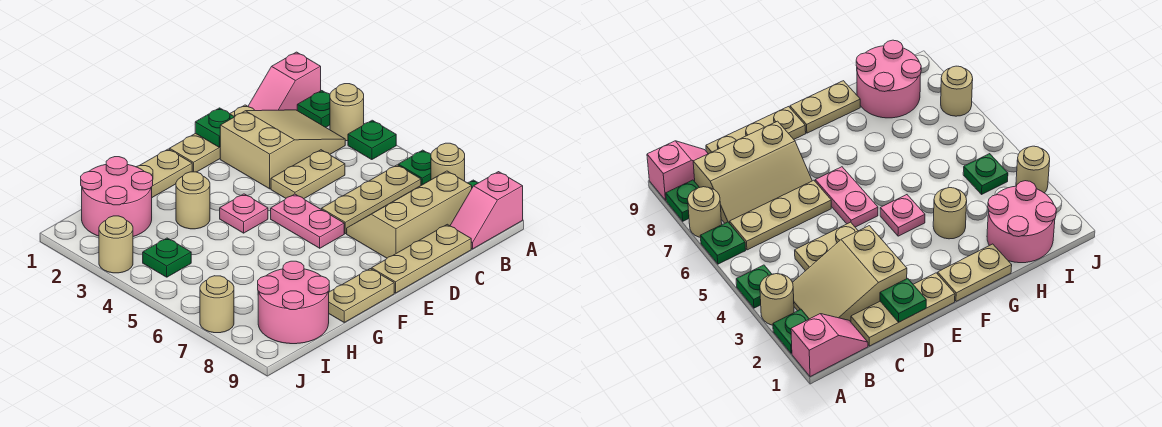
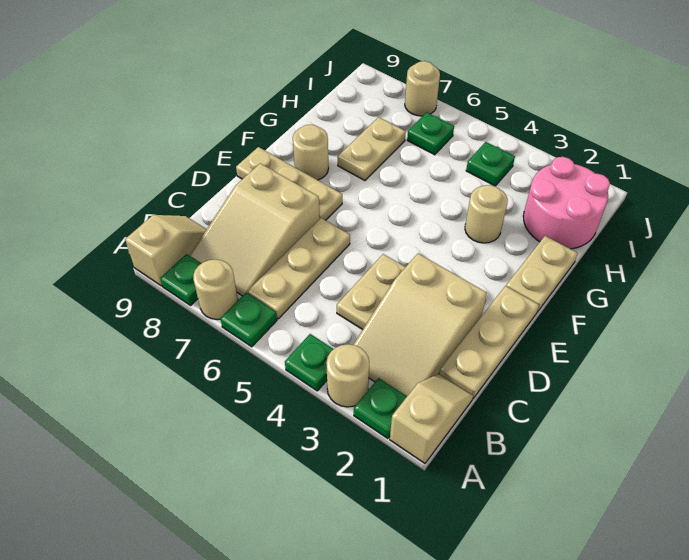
pink 1x2 slope [248,52,321,111] -> tan 1x2 slope [390,374,473,463]
pink 1x2 slope [450,172,523,249] -> tan 1x2 slope [125,215,207,286]
tan 2x3 slope [347,171,472,258] -> tan 2x3 slope turned to [190,163,320,296]
tan 1x3 plate [372,224,471,293] -> tan 1x3 plate turned to [236,147,342,220]
green 1x1 plate [195,108,234,147] -> green 1x1 plate moved to [407,112,454,155]
pink 1x2 plate [271,194,344,248] -> none
pink 1x1 plate [220,194,268,233] -> none
tan 1x2 plate [329,269,394,322] -> tan 1x2 plate moved to [338,117,406,181]
pink 2x2 round brick [258,261,329,344] -> none
tan 1x1 round brick [99,216,133,273] -> tan 1x1 round brick moved to [293,124,329,180]

